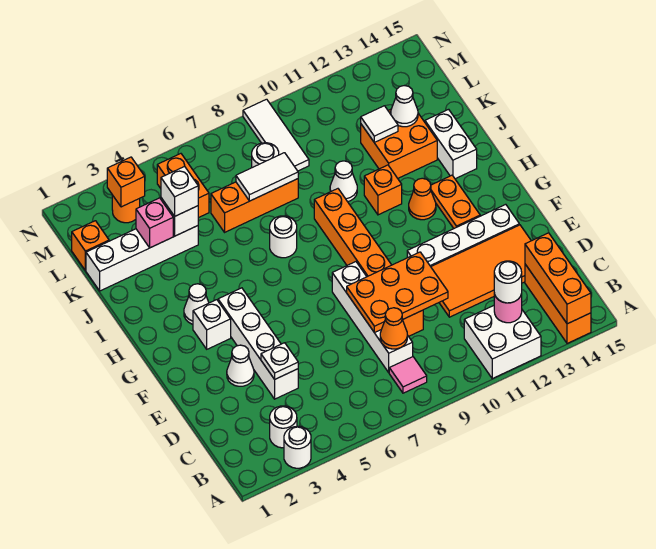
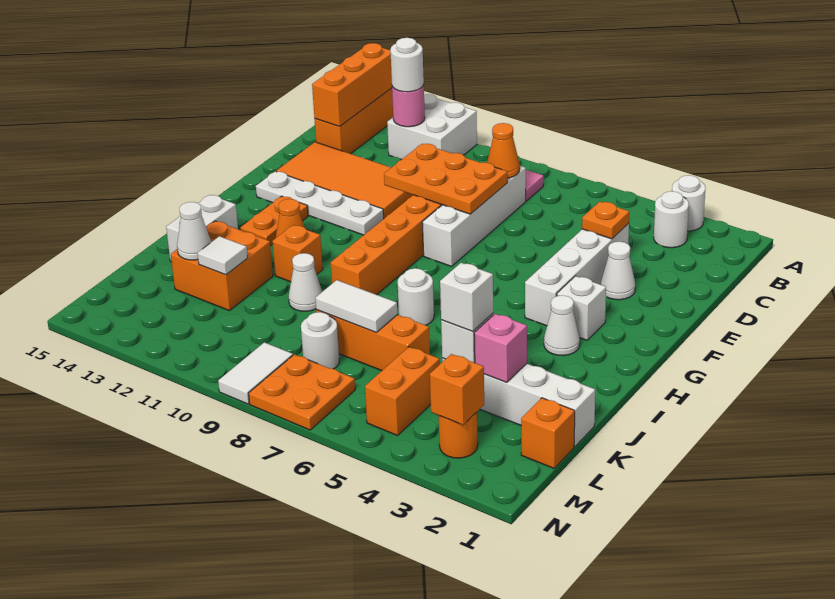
white 1x1 plate [261,343,298,379] -> orange 1x1 plate [582,202,629,239]
white 1x3 tile [243,99,309,171] -> white 1x2 tile [218,342,293,404]
none -> orange 2x2 plate [249,354,355,430]

